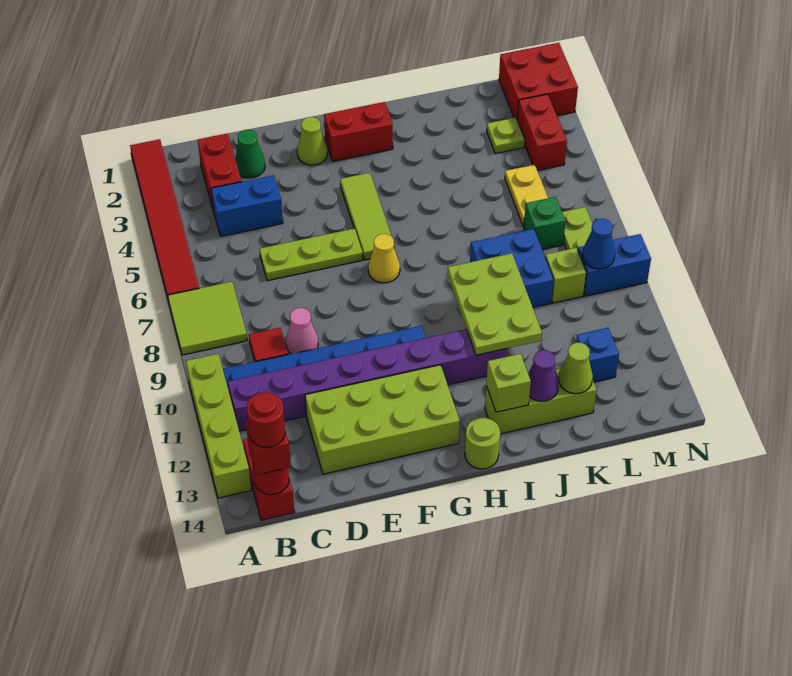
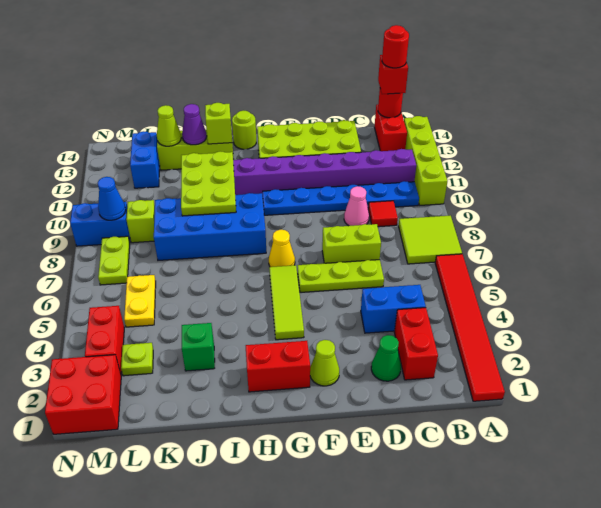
none -> lime 1x2 brick [322,224,381,263]
blue 2x2 brick [470,229,554,307] -> blue 2x4 brick [154,193,266,260]
green 1x1 brick [524,197,566,250] -> green 1x1 brick moved to [182,323,215,371]
blue 1x1 brick [576,328,619,382] -> blue 1x2 brick [130,131,160,188]

